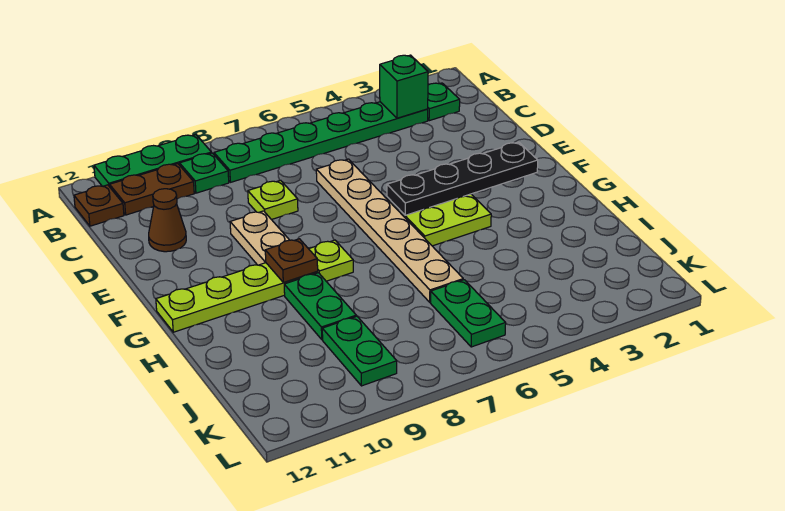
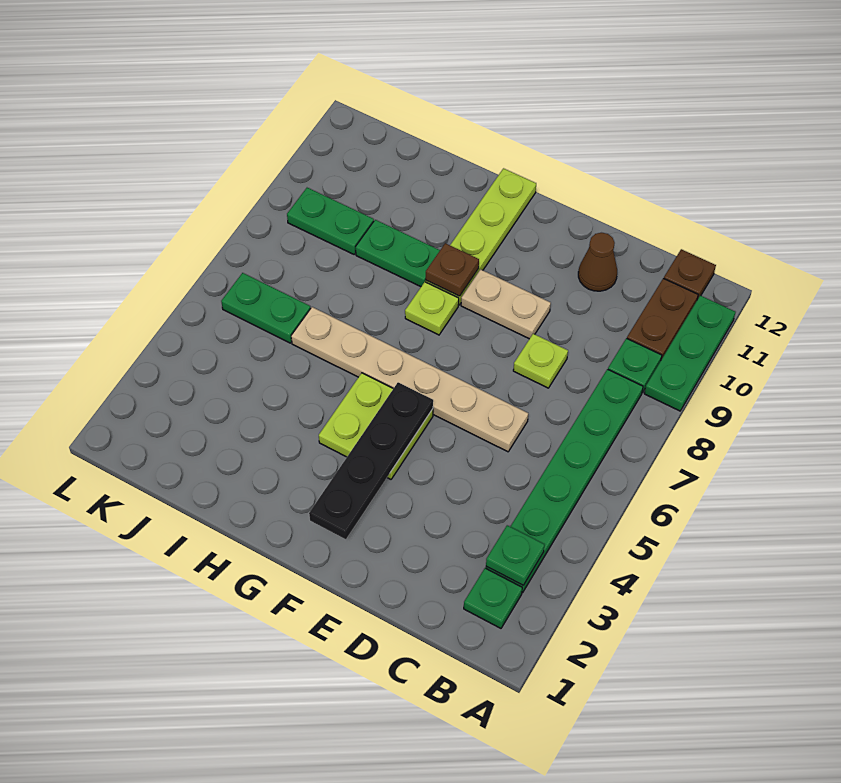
green 1x1 brick [380,55,428,118] -> green 1x1 plate [486,525,544,585]

